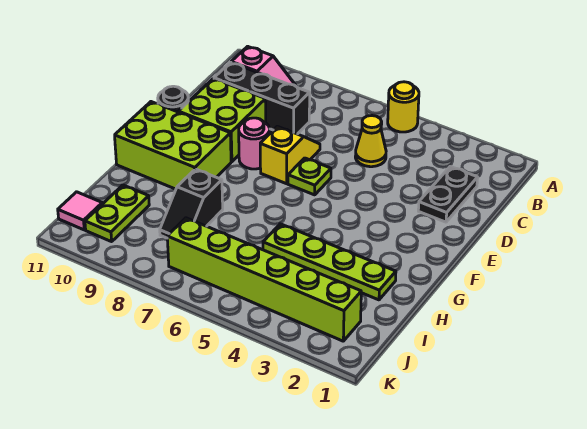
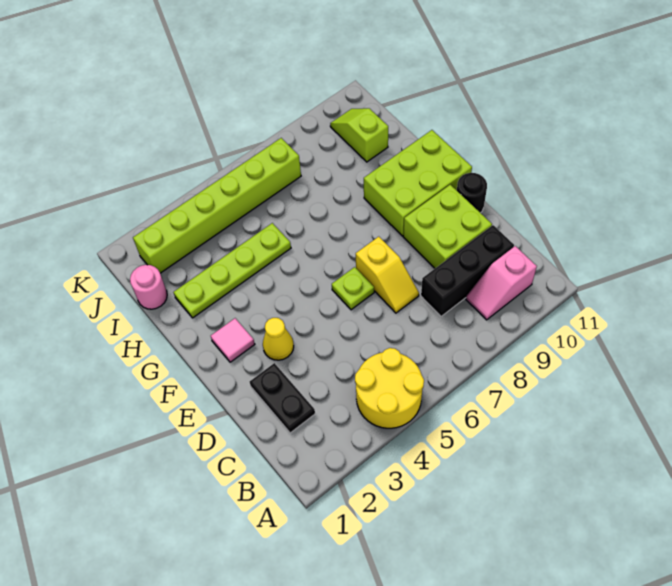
yellow 1x1 round brick [388,82,419,132] -> yellow 2x2 round brick [355,348,424,428]
yellow 1x1 cone [355,116,386,167] -> yellow 1x1 cone moved to [263,318,294,360]
pink 1x1 round brick [239,118,270,169] -> pink 1x1 round brick moved to [130,265,167,309]
black 1x2 slope [160,169,223,238] -> none
lime 1x2 plate [85,185,149,242] -> lime 1x2 slope [330,108,388,162]
pink 1x1 tile [58,192,102,230] -> pink 1x1 tile moved to [211,318,255,362]

